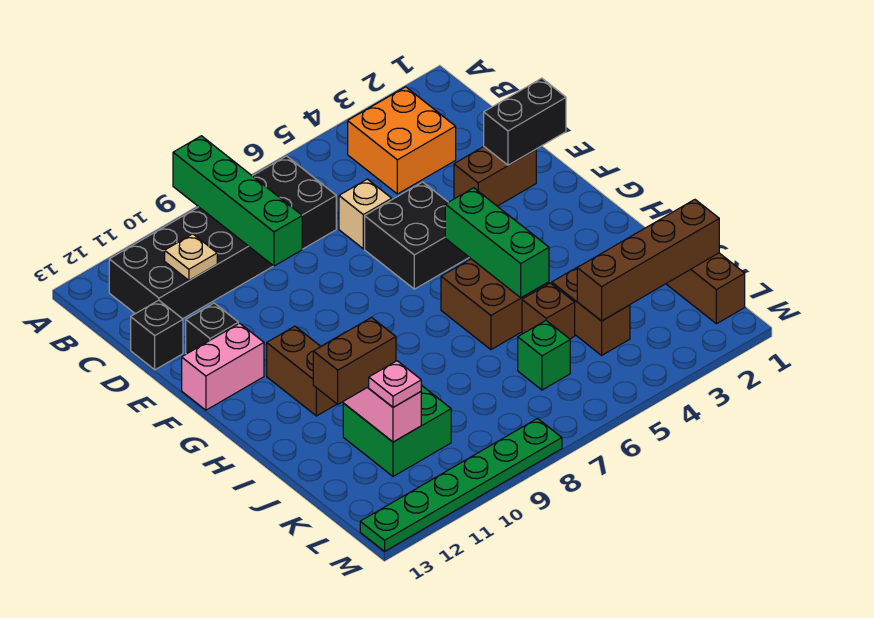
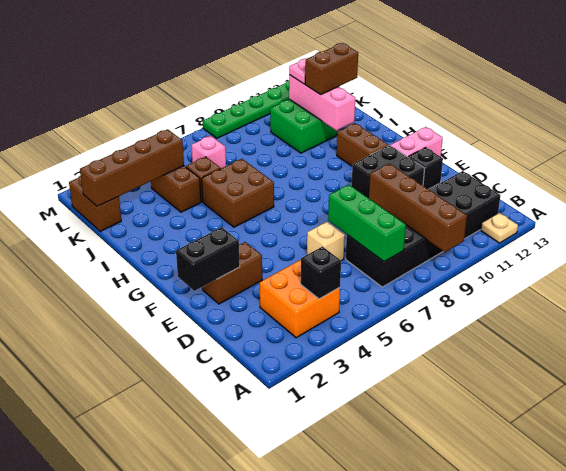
green 1x4 brick [173,136,302,266] -> brown 1x4 brick [369,164,467,252]
tan 1x1 plate [165,234,217,280] -> tan 1x1 plate moved to [481,213,518,243]
black 1x1 brick [131,300,183,370] -> black 1x1 brick moved to [301,247,341,299]
black 2x2 brick [365,182,469,289] -> black 2x2 brick moved to [352,145,425,198]
green 1x3 brick [445,188,549,298] -> green 1x3 brick moved to [328,185,406,262]
green 1x1 brick [518,321,570,390] -> pink 1x1 brick [191,136,226,168]

